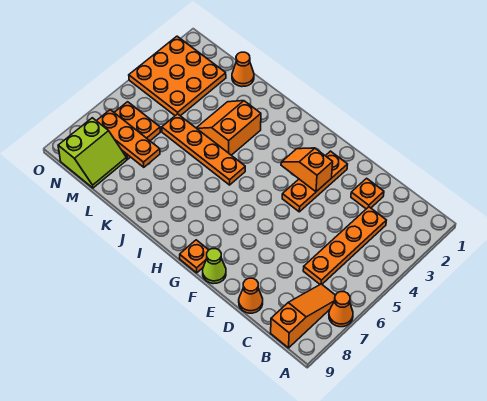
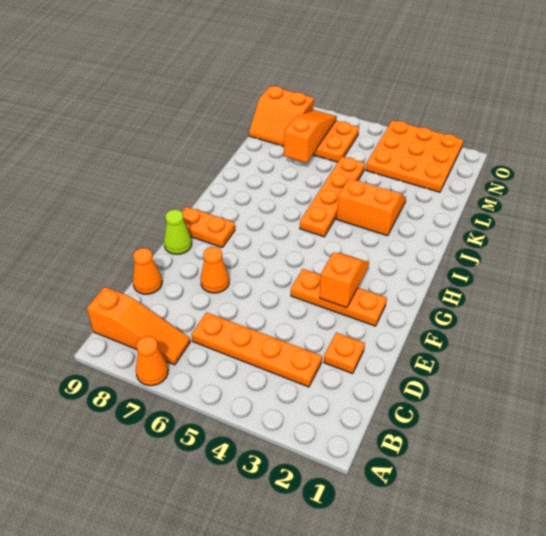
orange 1x1 plate [180,240,208,273] -> orange 1x2 plate [182,206,235,248]
orange 1x1 cone [232,52,254,87] -> orange 1x1 cone moved to [201,247,229,293]
orange 1x3 plate [97,110,160,167] -> orange 1x3 slope [284,110,336,163]
lime 2x2 slope [58,118,127,188] -> orange 2x2 slope [249,86,314,146]

